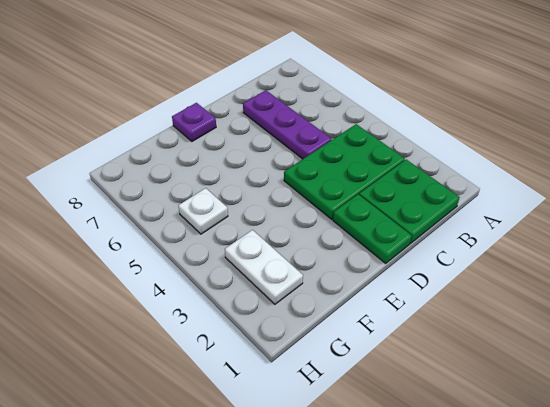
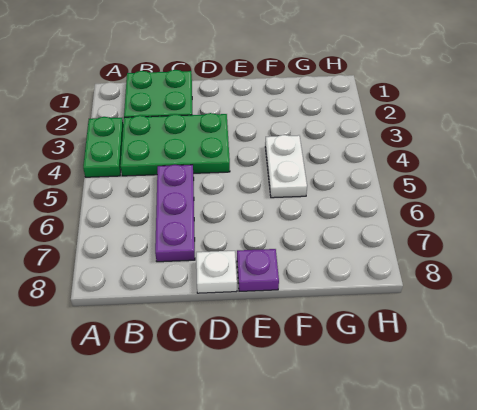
green 1x2 plate [333,194,412,263] -> green 1x2 plate moved to [83,117,123,177]
white 1x2 plate [225,230,303,304] -> white 1x2 plate moved to [265,135,307,198]
white 1x1 plate [178,188,228,234] -> white 1x1 plate moved to [196,251,237,293]

